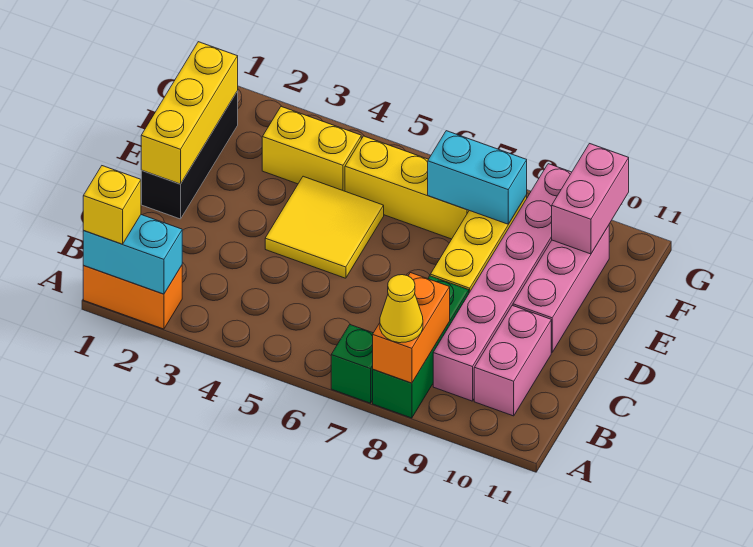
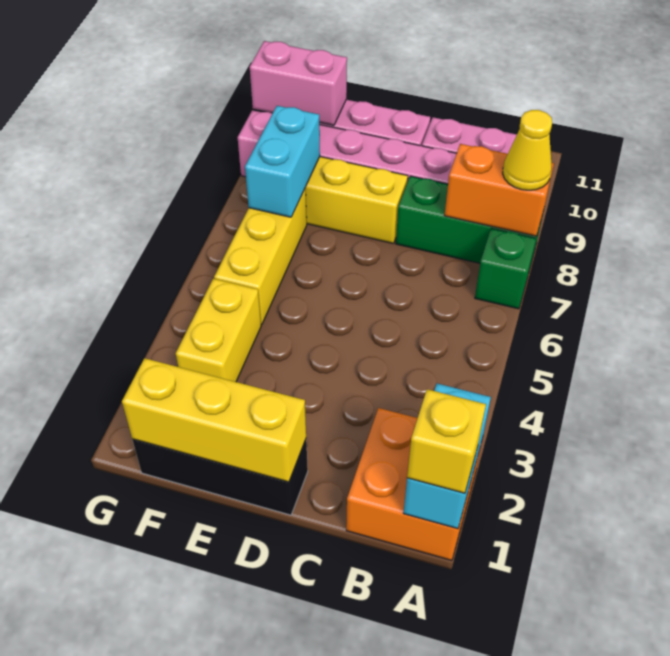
orange 1x2 brick [83,266,182,329] -> orange 2x2 brick [346,408,483,560]
yellow 2x2 tile [265,176,384,278] -> none

